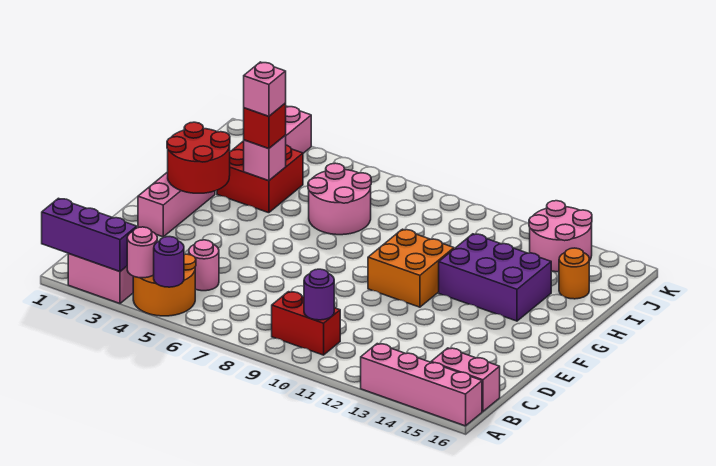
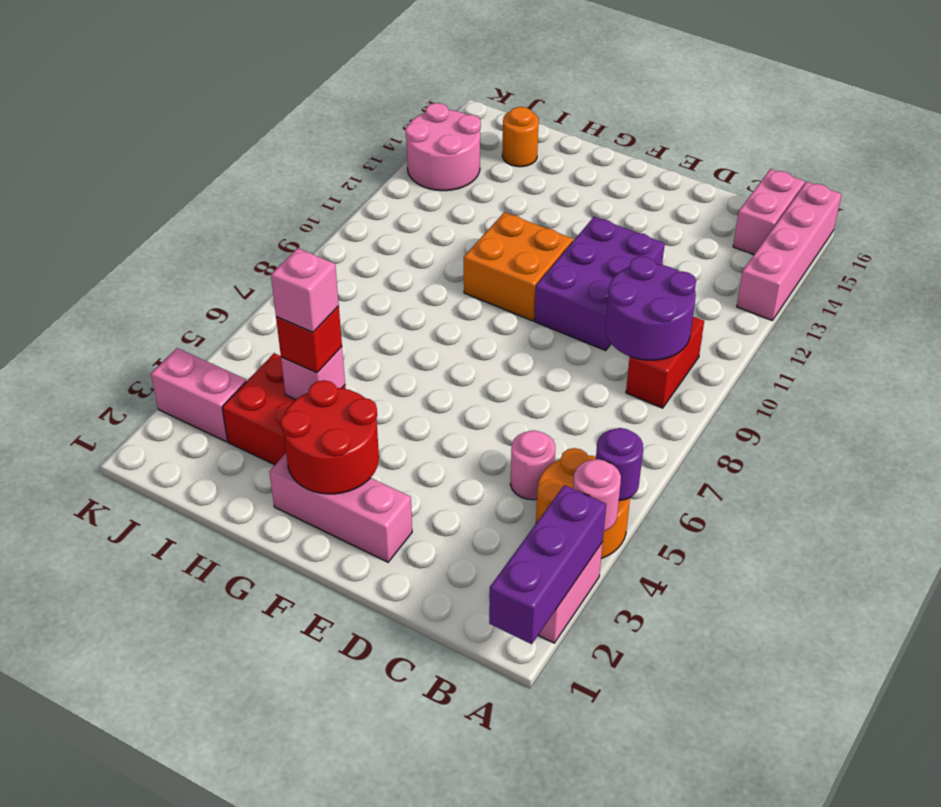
purple 1x1 round brick [304,269,334,320] -> purple 2x2 round brick [606,256,696,360]
purple 2x3 brick [439,234,551,321] -> purple 2x3 brick moved to [534,217,665,350]
pink 2x2 round brick [308,163,371,235] -> none

